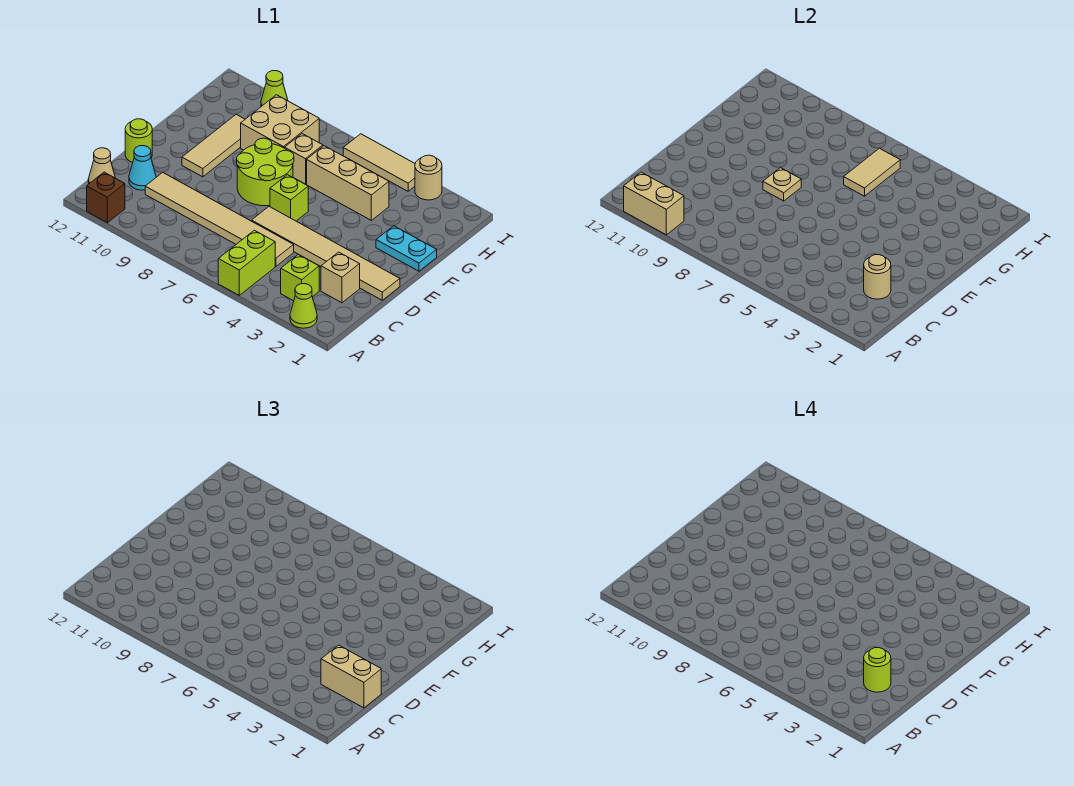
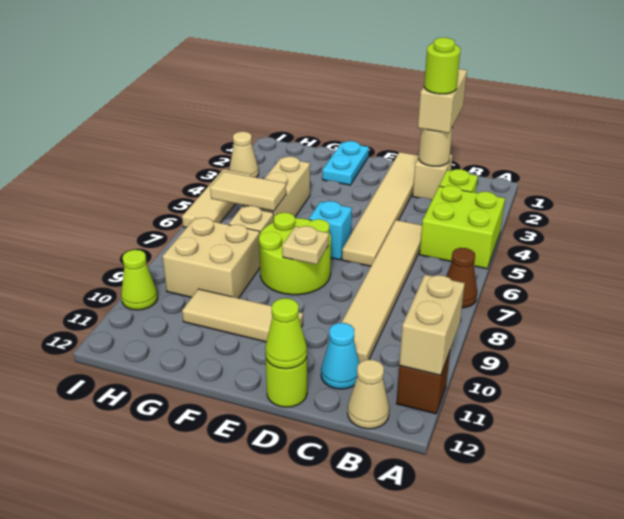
lime 1x1 cone [290,284,317,328] -> lime 1x1 cone moved to [265,298,307,369]
lime 1x2 brick [218,230,275,295] -> lime 2x2 brick [420,185,505,269]
none -> brown 1x1 cone [446,248,477,308]
lime 1x1 brick [270,175,308,221] -> cyan 1x1 brick [309,201,352,260]
tan 1x1 round brick [415,155,442,200] -> tan 1x1 cone [229,132,259,178]

